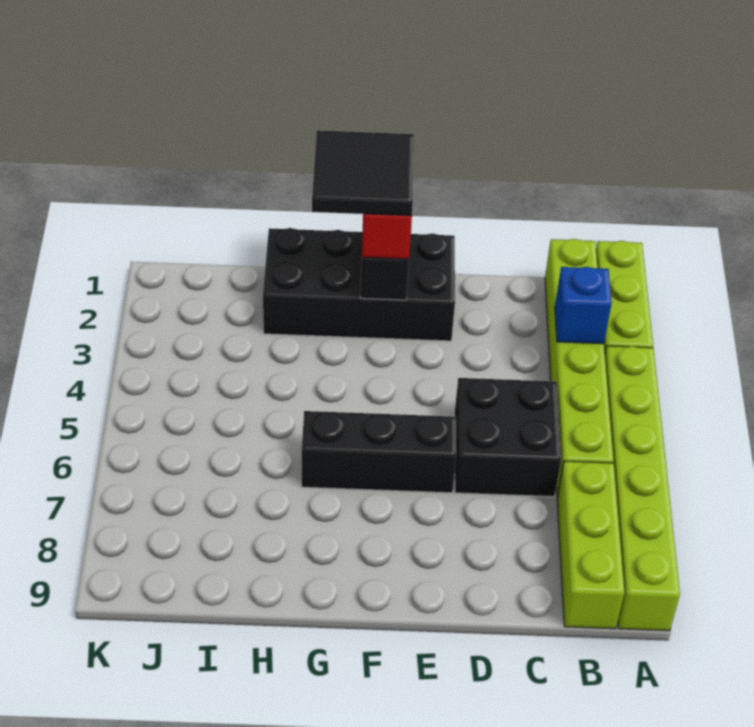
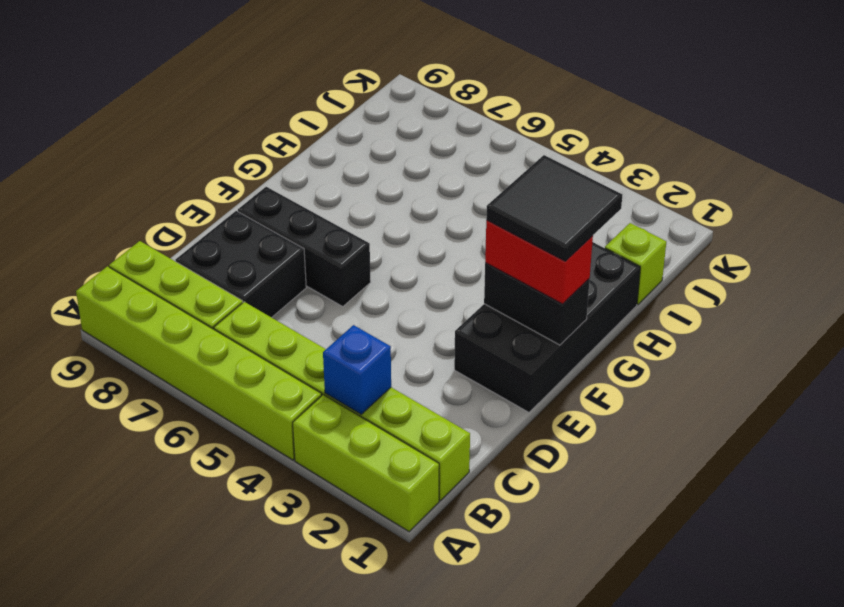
black 2x2 brick [454,378,561,497] -> black 2x2 brick moved to [176,211,306,318]
black 1x3 brick [302,411,456,493] -> black 1x3 brick turned to [238,187,371,307]
none -> lime 1x1 brick [605,223,666,305]

